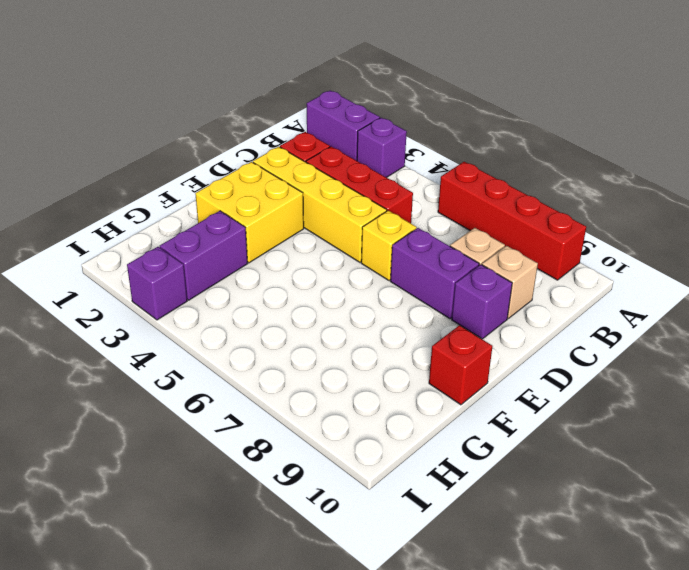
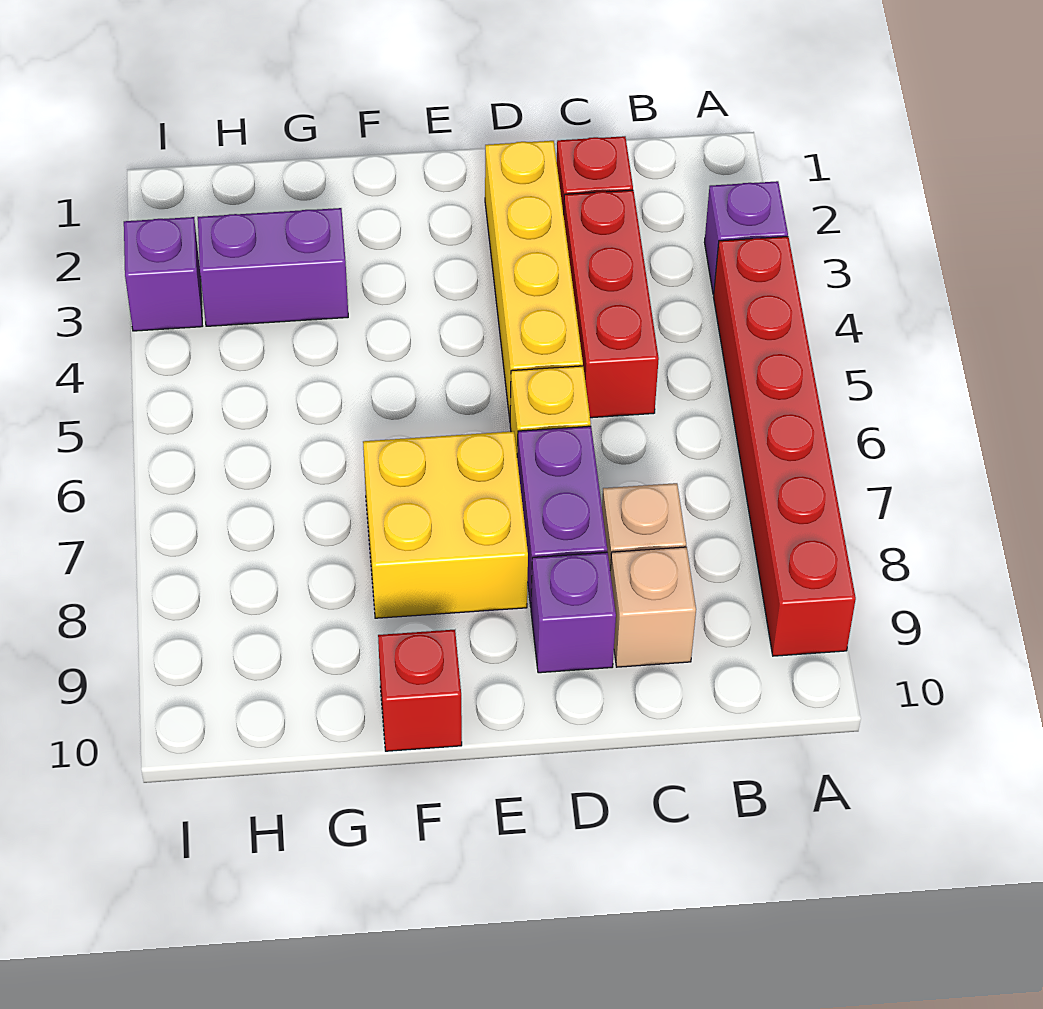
purple 1x2 brick [307,91,380,161] -> none
red 1x4 brick [438,162,586,280] -> red 1x6 brick [714,237,856,656]
yellow 2x2 brick [195,162,304,263] -> yellow 2x2 brick moved to [363,431,528,618]

